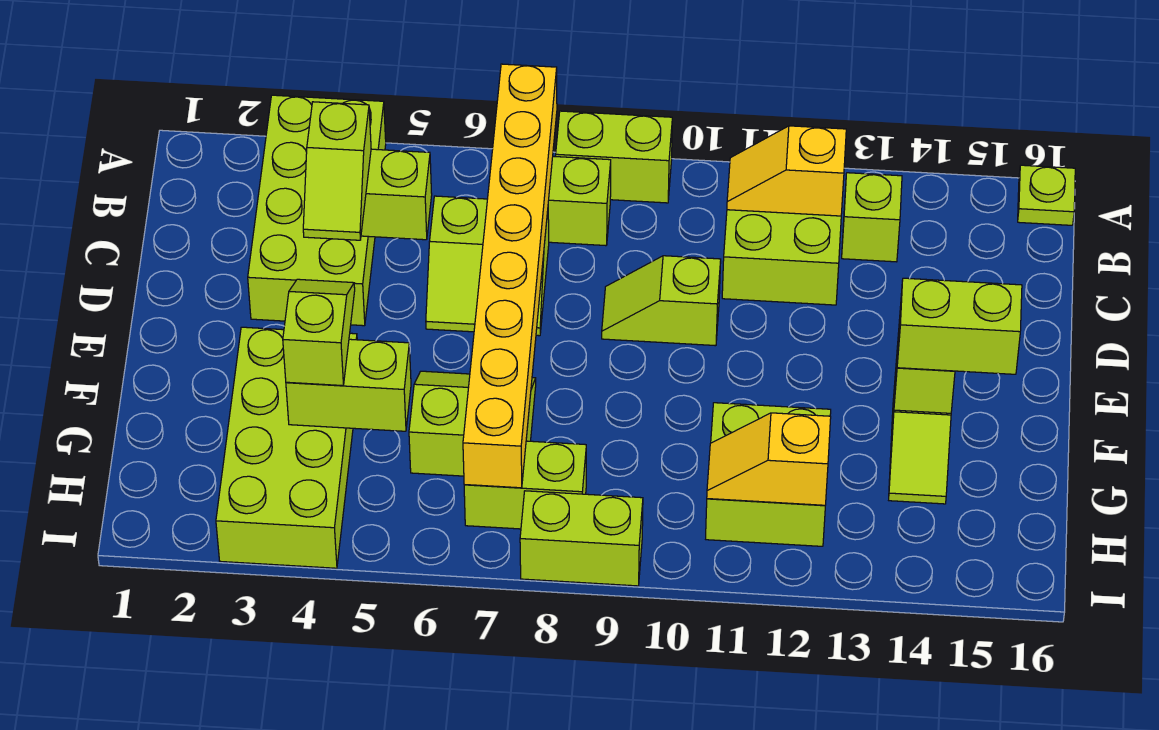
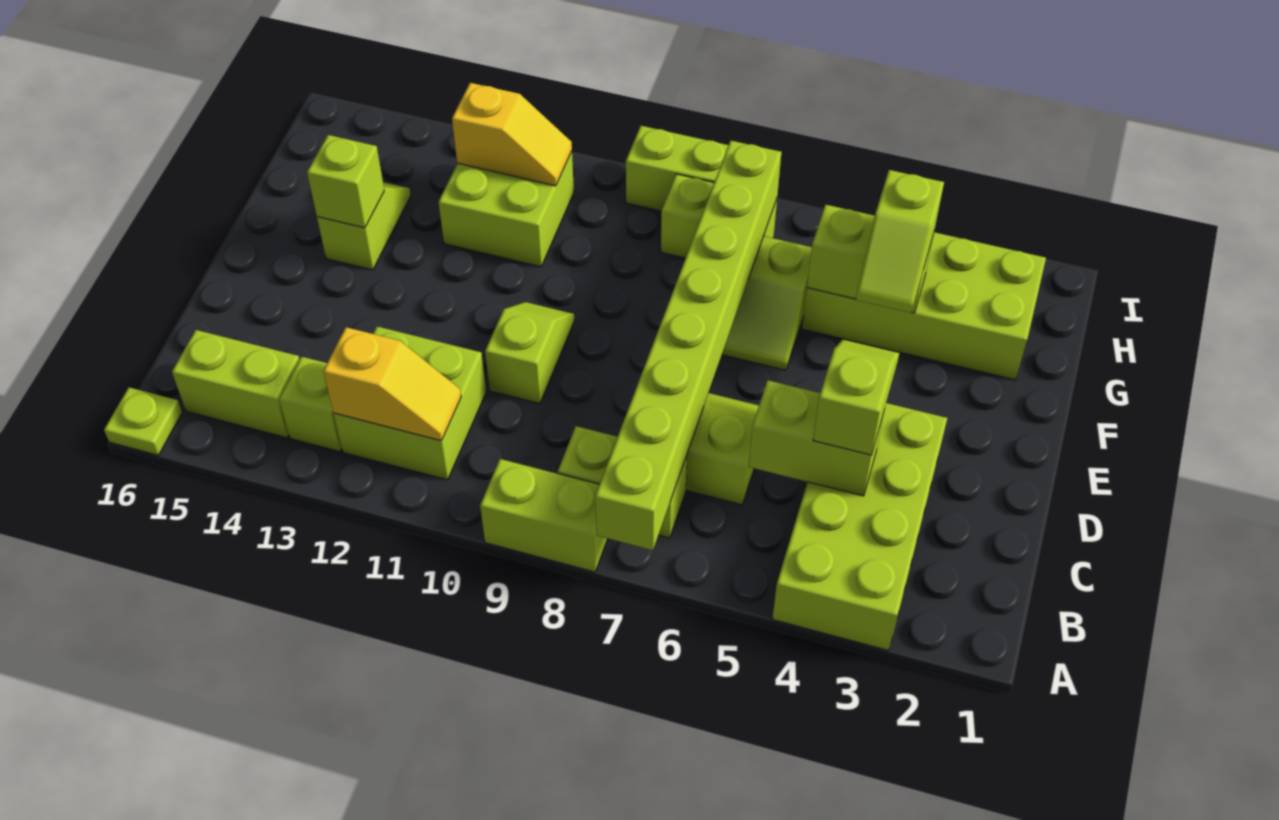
yellow 1x8 brick [463,64,557,488] -> lime 1x8 brick [595,141,781,550]
lime 1x2 slope [602,256,721,346] -> lime 1x2 slope turned to [485,302,574,404]
lime 2x4 brick [216,327,357,568] -> lime 2x4 brick turned to [802,232,1046,380]
lime 1x2 brick [897,278,1022,374] -> lime 1x2 brick moved to [172,330,300,438]

